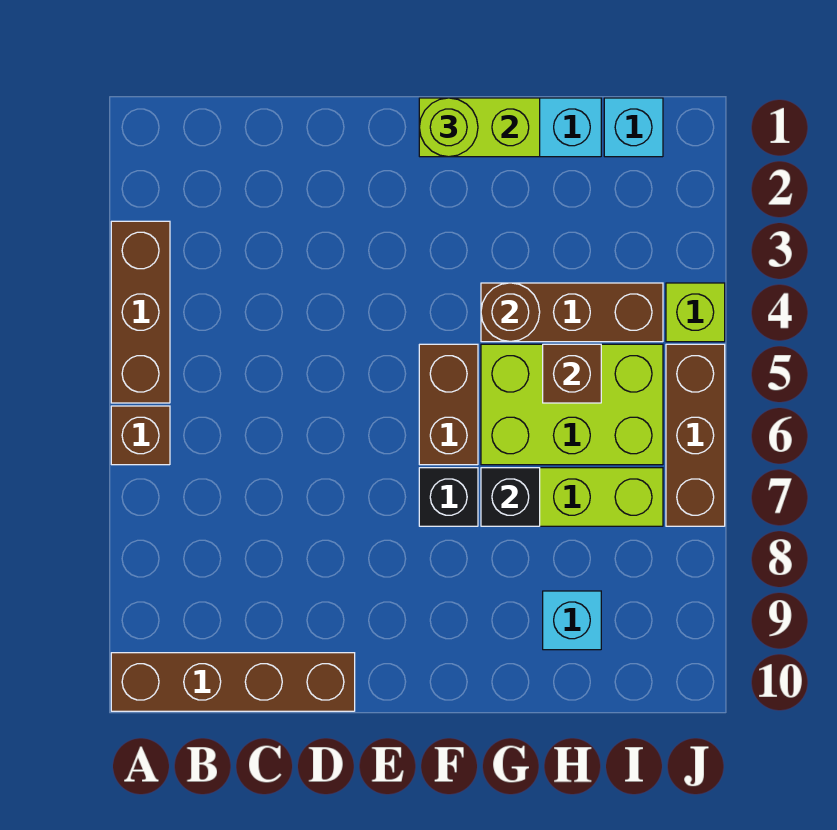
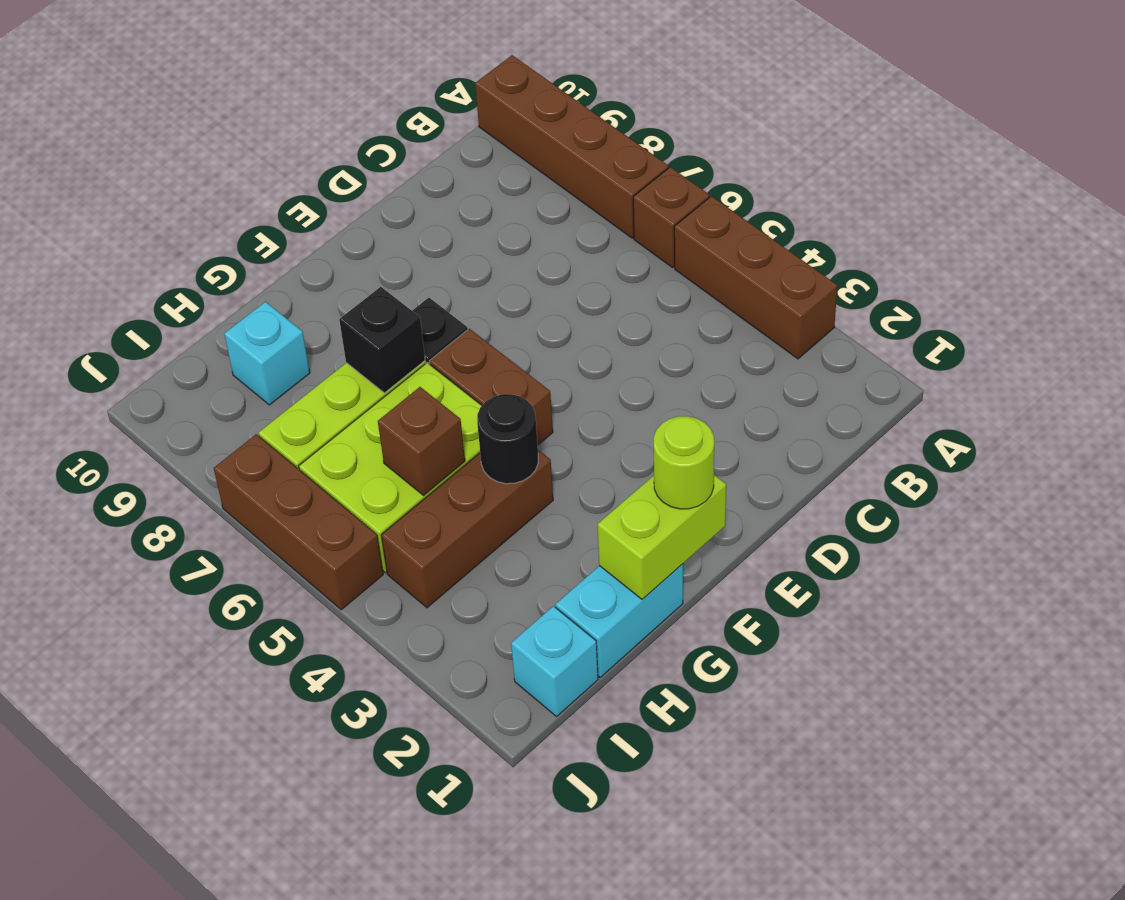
brown 1x4 brick [111,653,355,711] -> brown 1x4 brick turned to [475,55,668,238]
brown 1x1 round brick [481,283,540,342] -> black 1x1 round brick [477,394,538,484]
lime 1x1 brick [666,283,725,342] -> none

